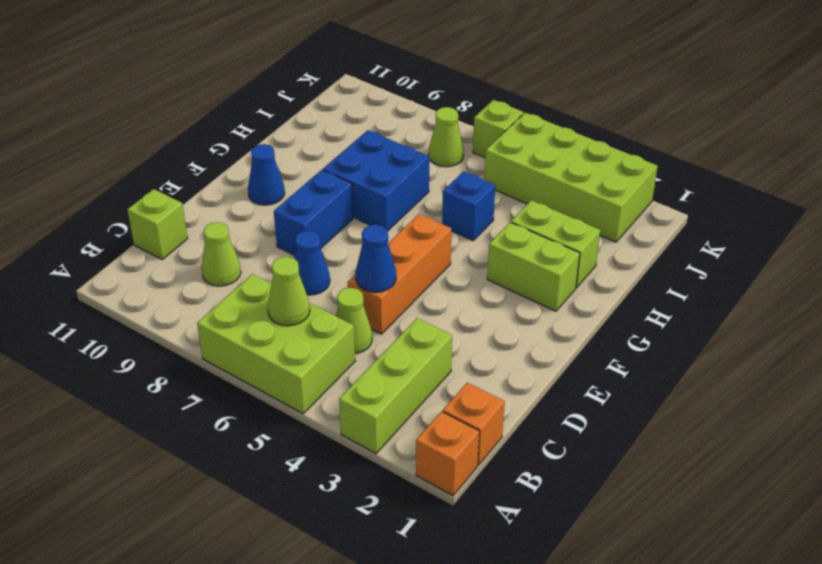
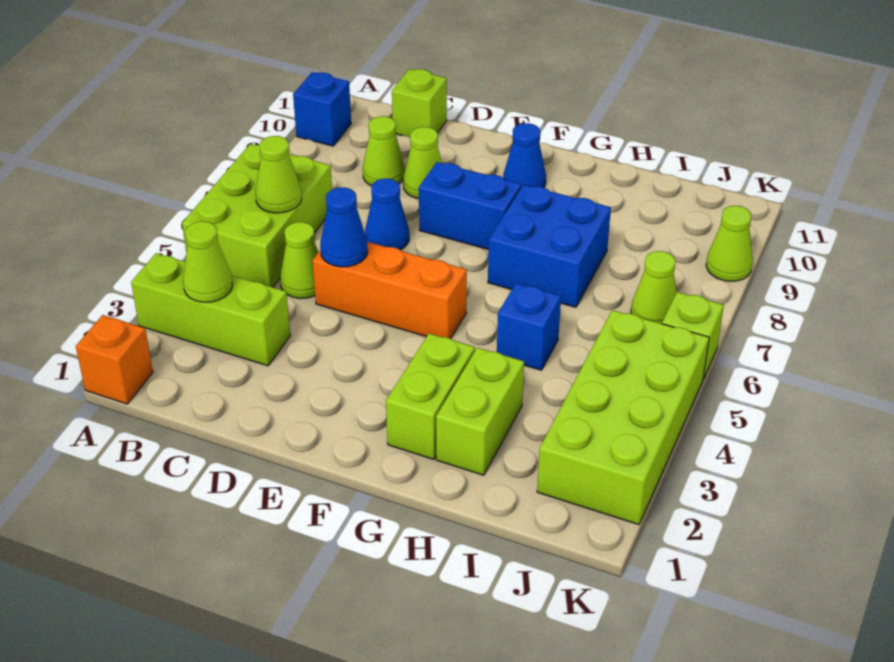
none -> blue 1x1 brick [293,72,351,146]
orange 1x1 brick [443,383,505,465] -> none
none -> lime 1x1 cone [183,221,232,302]
none -> lime 1x1 cone [403,127,442,199]
none -> lime 1x1 cone [706,206,753,281]

